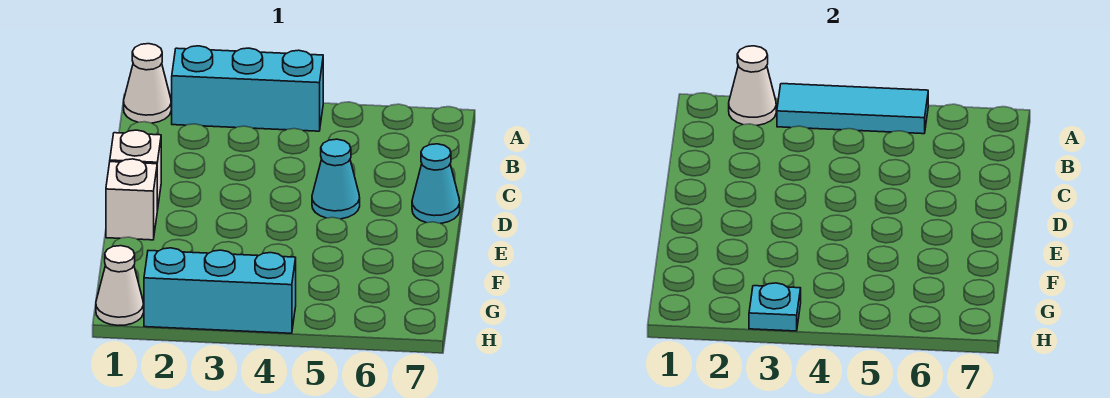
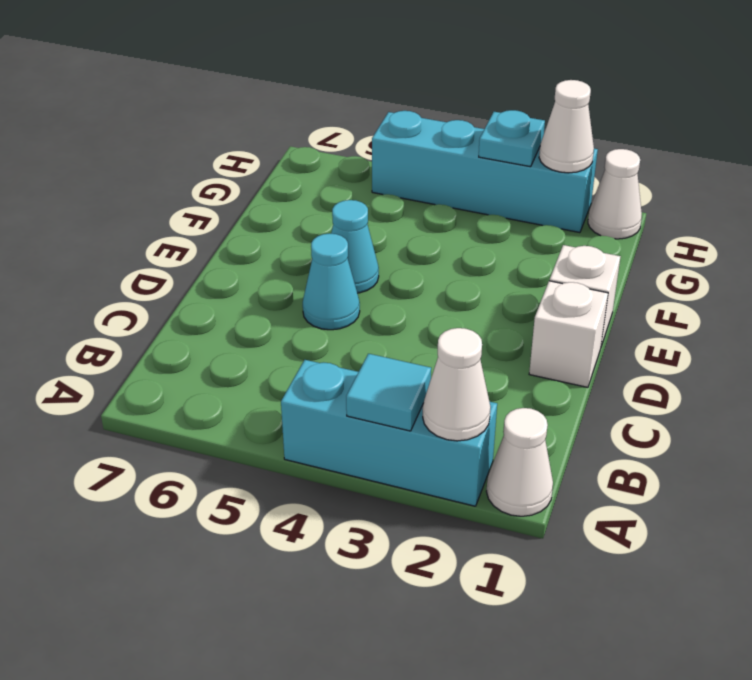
cyan 1x3 tile [777,84,928,134] -> cyan 1x1 tile [346,354,431,431]
cyan 1x1 cone [412,144,460,223] -> cyan 1x1 cone moved to [331,200,379,293]
cyan 1x3 brick [144,248,296,333] -> cyan 1x4 brick [372,111,598,233]
none -> white 1x1 cone [539,80,594,173]

